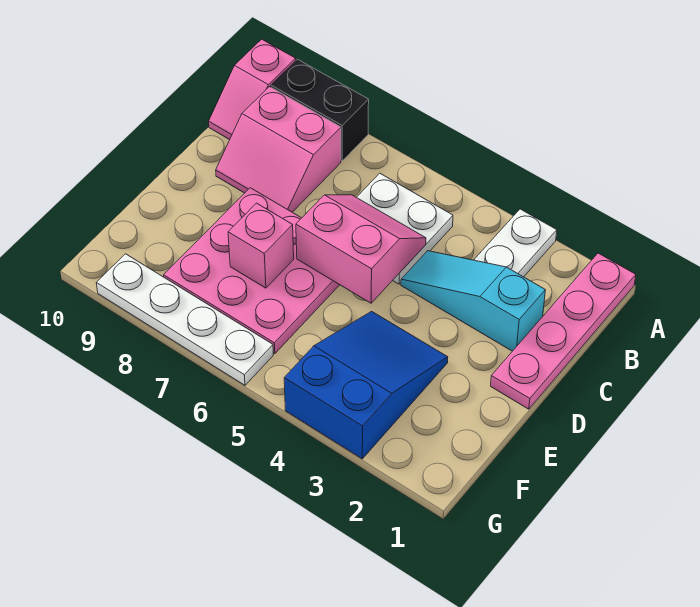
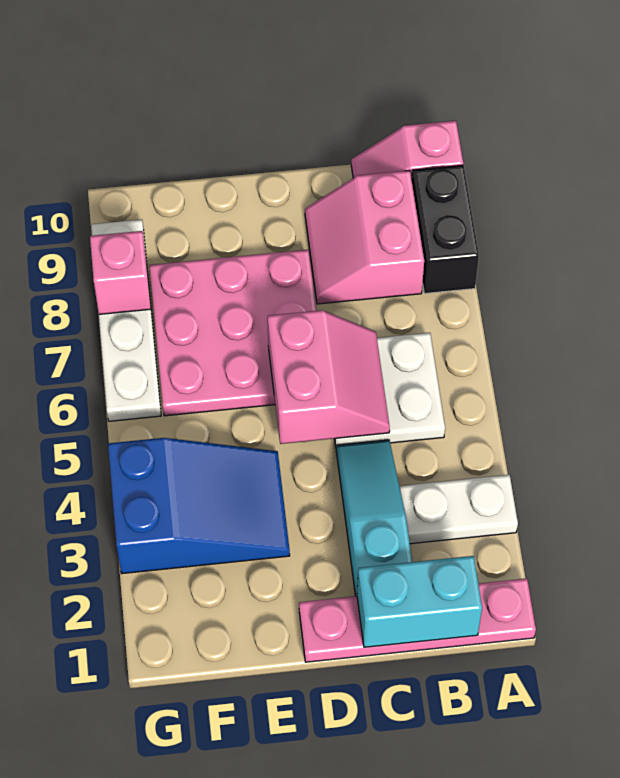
none -> cyan 1x2 brick [357,556,482,647]
pink 1x1 brick [228,203,294,288] -> pink 1x1 brick moved to [90,231,151,314]

